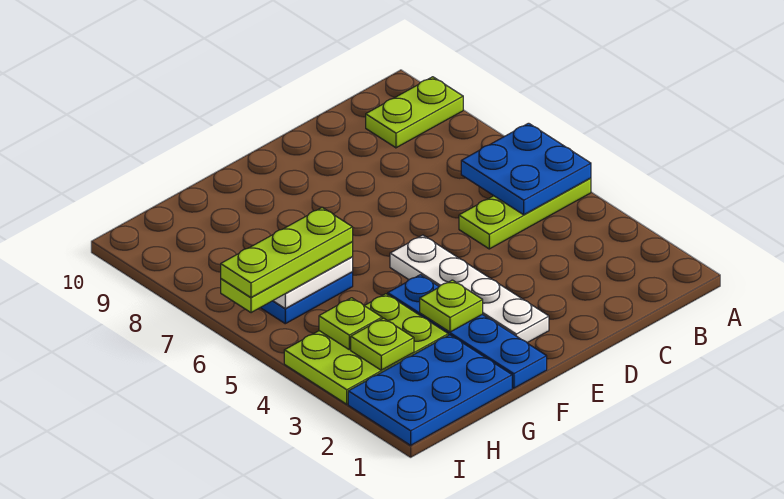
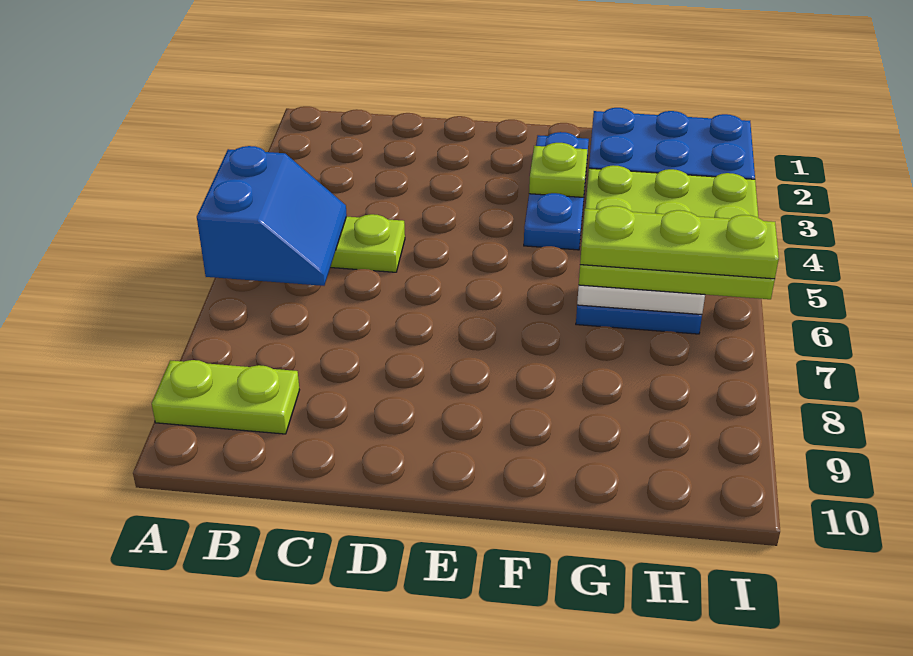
blue 2x2 plate [461,123,591,215] -> blue 2x2 slope [197,146,347,286]
white 1x4 plate [390,235,549,343] -> none
blue 1x4 plate [388,275,547,388] -> blue 1x3 plate [524,132,589,250]
lime 1x1 plate [351,318,414,370] -> none
lime 1x1 plate [319,298,382,350] -> none

